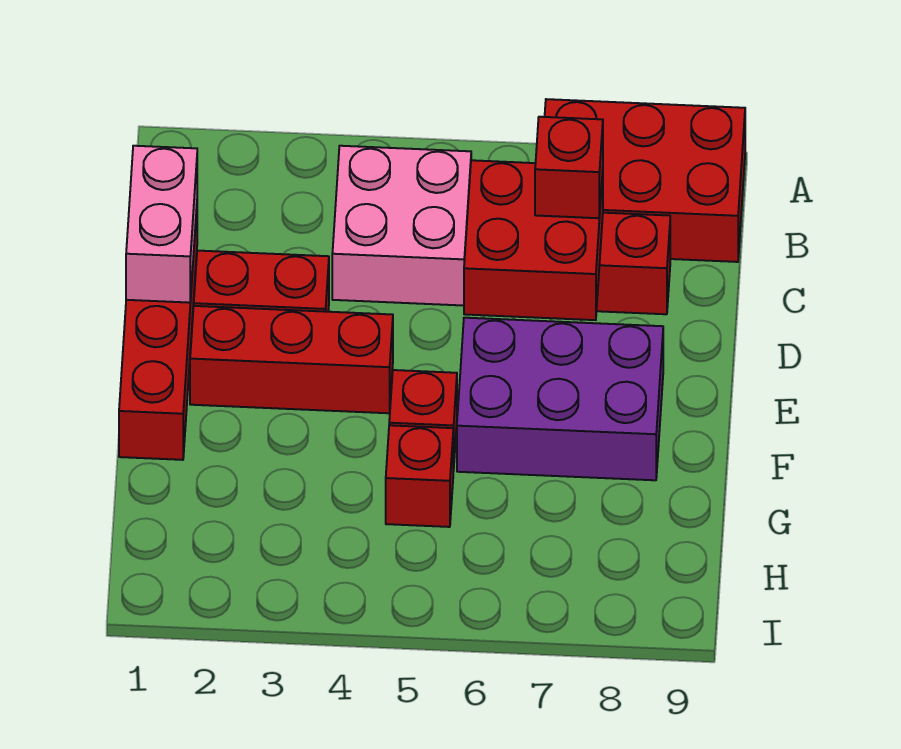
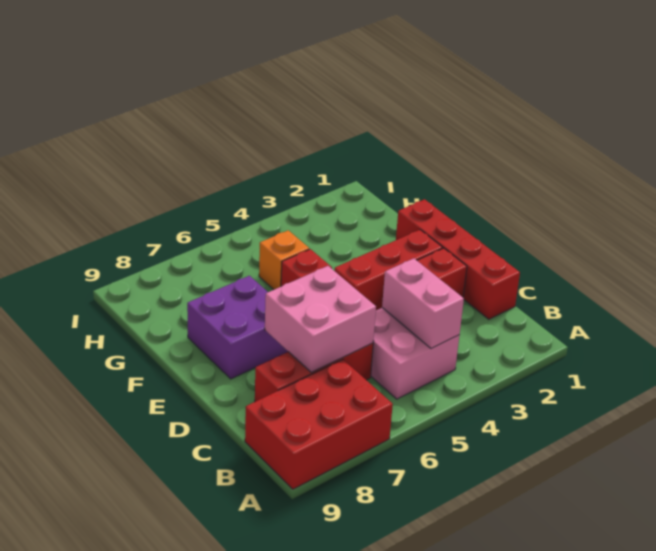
pink 1x2 brick [126,146,197,303] -> pink 1x2 brick moved to [382,258,464,349]
red 2x2 brick [464,160,603,320] -> pink 2x2 brick [265,266,376,372]
red 1x1 brick [535,117,603,218] -> none
purple 2x3 brick [457,318,663,480] -> purple 2x2 brick [187,276,288,379]
red 1x1 brick [386,425,453,527] -> orange 1x1 brick [259,230,309,290]

